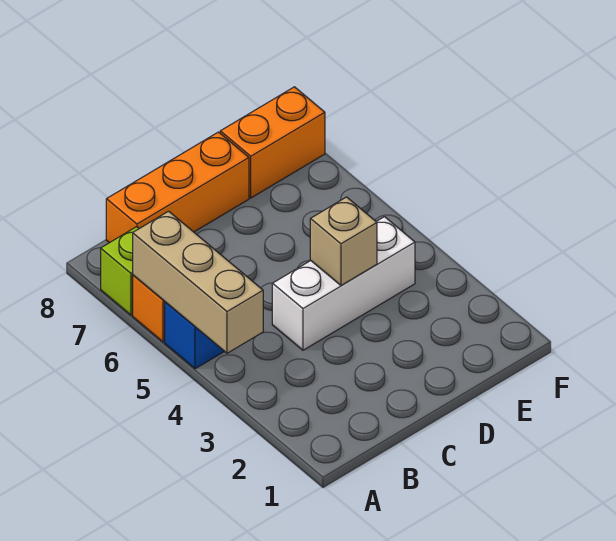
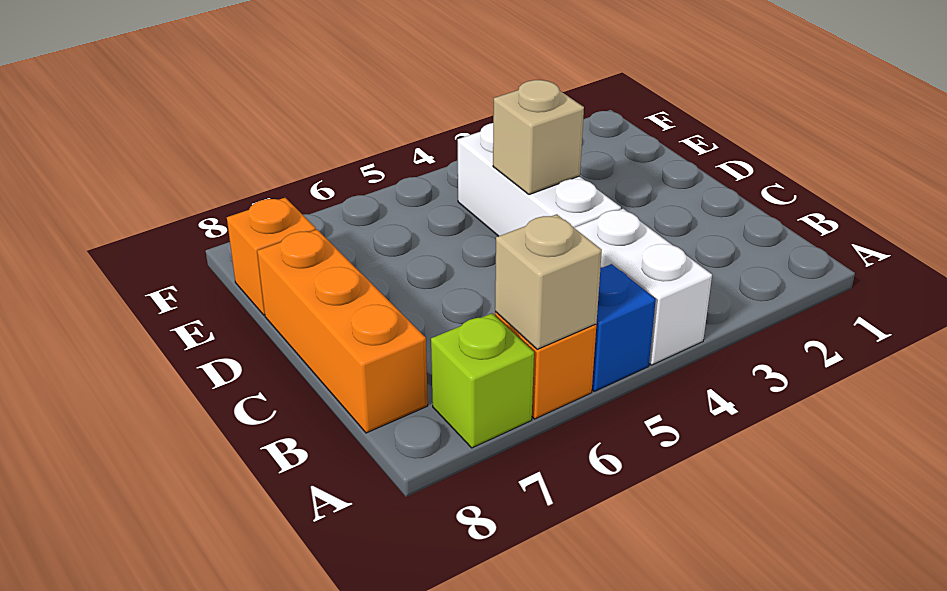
none -> white 1x2 brick [574,209,712,365]
tan 1x3 brick [133,211,263,353] -> tan 1x1 brick [495,214,602,349]
orange 1x2 brick [220,87,325,198] -> orange 1x1 brick [227,198,316,315]

